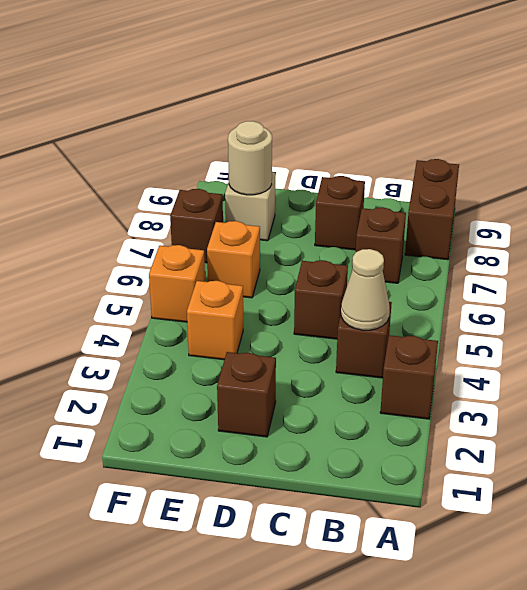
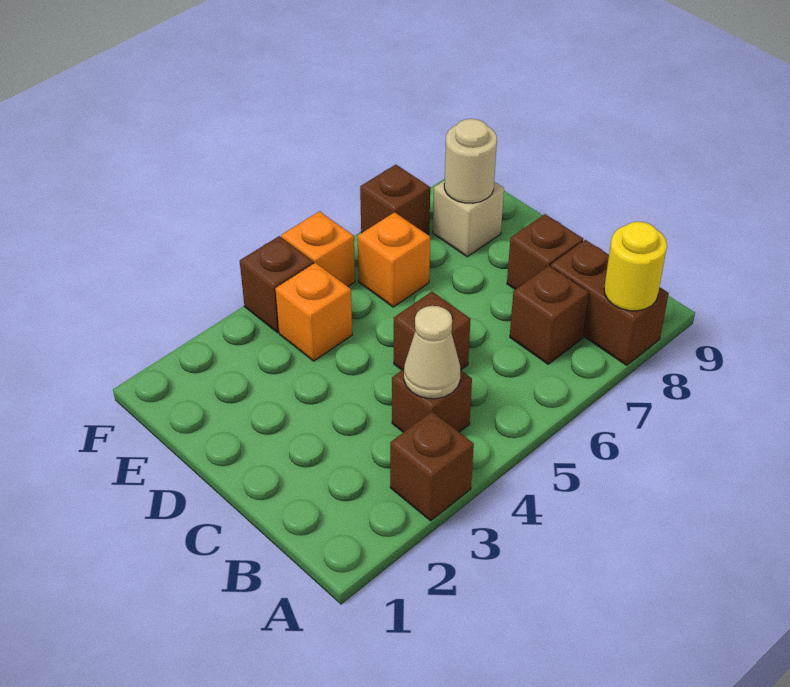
brown 1x2 brick [405,159,459,260] -> brown 1x2 brick turned to [551,240,669,365]
none -> yellow 1x1 round brick [604,222,667,311]
brown 1x1 brick [217,352,276,437] -> brown 1x1 brick moved to [240,236,314,333]

